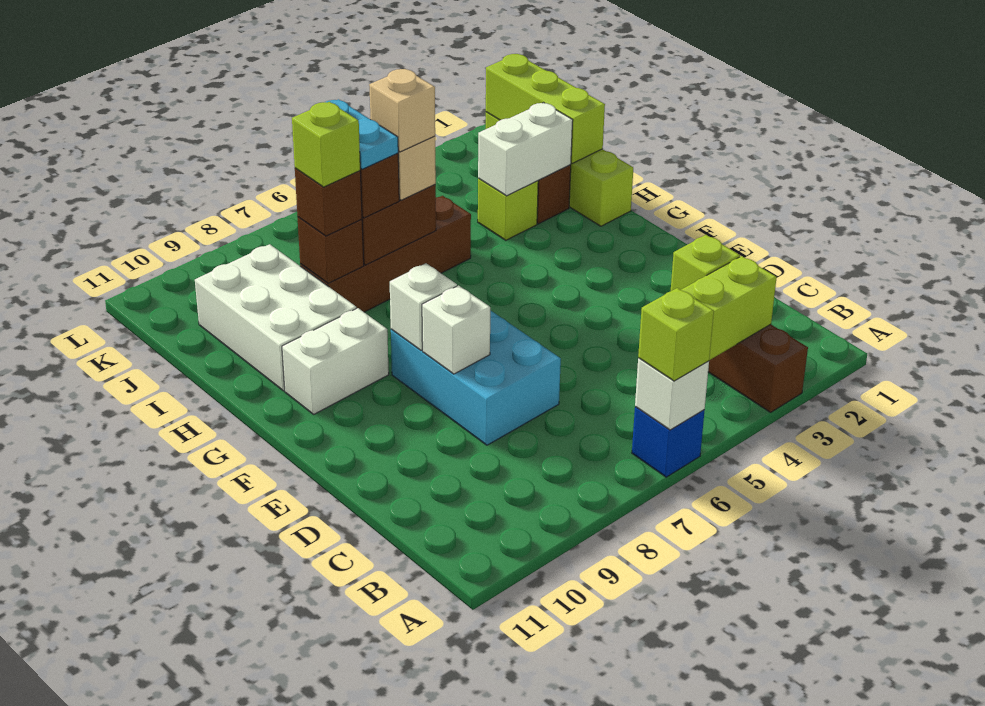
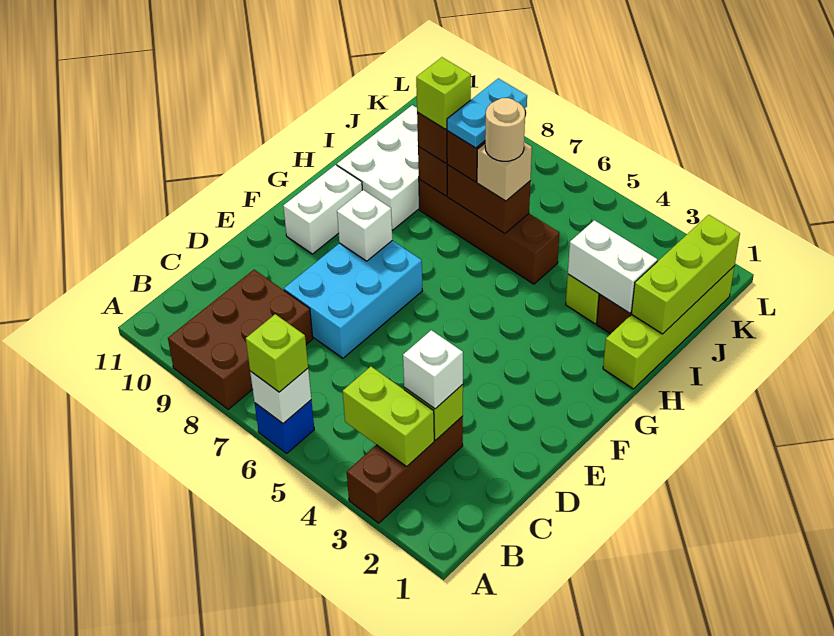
none -> brown 2x3 brick [168,270,313,409]
white 1x1 brick [422,285,490,374] -> white 1x1 brick moved to [403,330,463,409]
white 1x2 brick [282,308,389,414] -> white 1x2 brick turned to [283,165,362,254]
tan 1x1 brick [369,69,435,152] -> tan 1x1 round brick [485,98,525,161]

